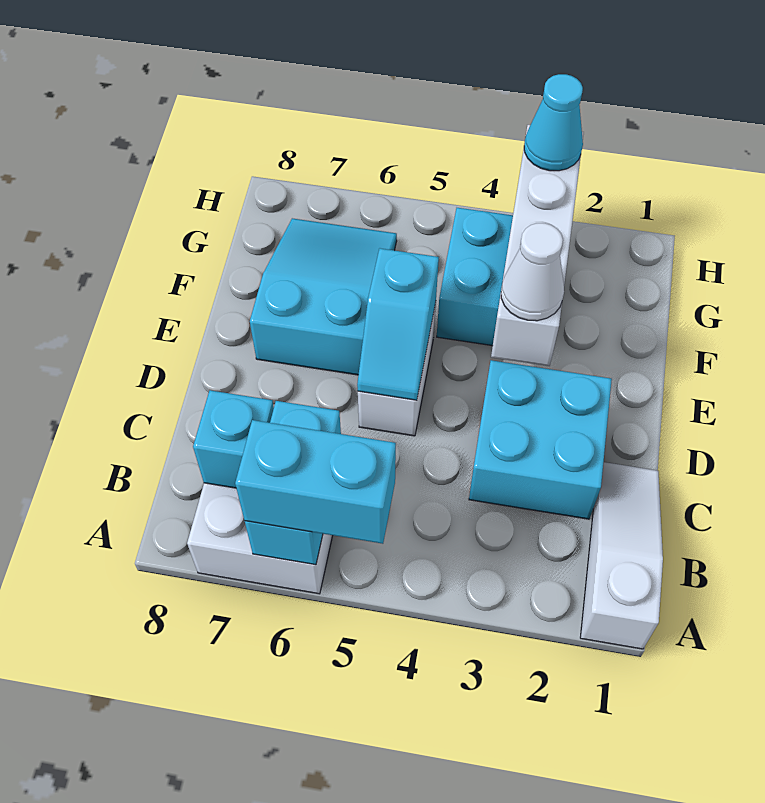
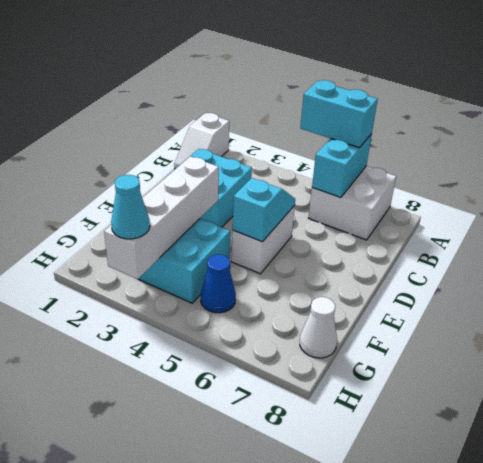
white 1x3 slope [580,462,663,649] -> white 1x2 slope [174,113,229,169]
cyan 1x1 brick [193,390,274,488] -> none
white 1x1 cone [501,223,564,321] -> white 1x1 cone moved to [300,297,337,358]
cyan 2x3 slope [250,218,397,375] -> none
none -> blue 1x1 cone [201,254,236,313]

